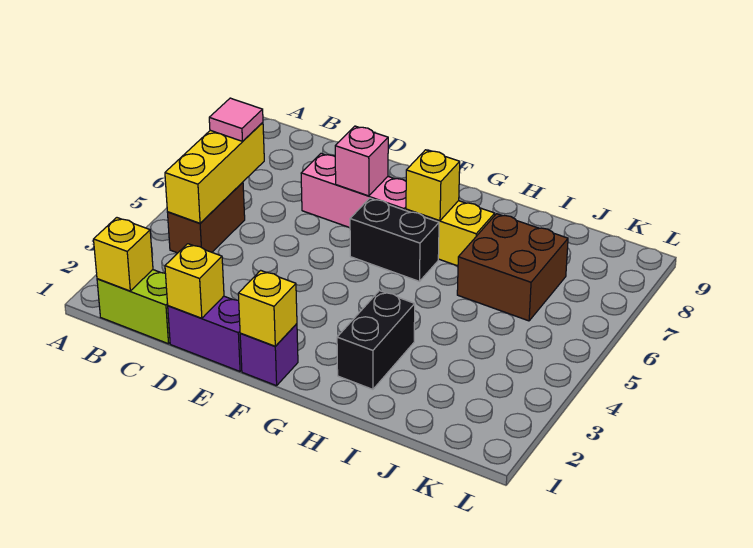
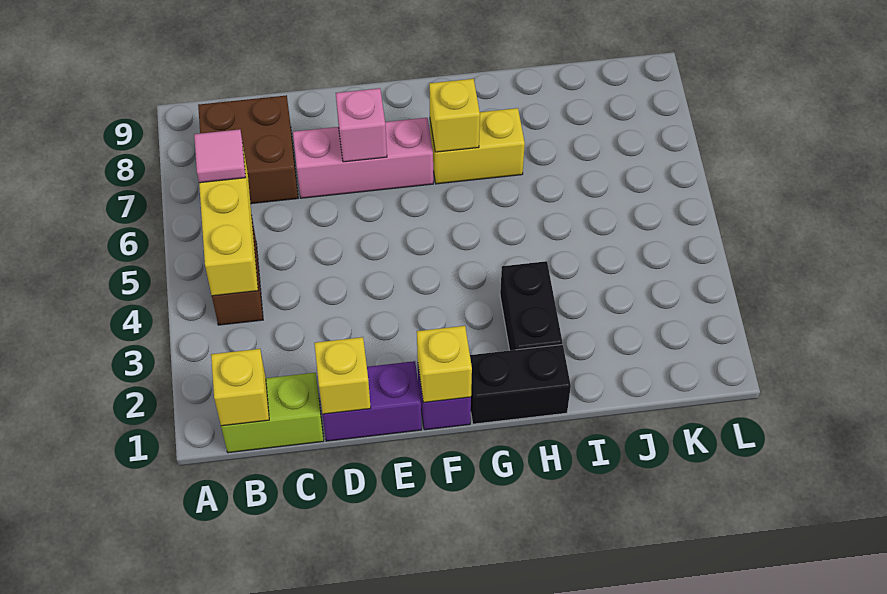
black 1x2 brick [350,198,439,281] -> black 1x2 brick moved to [470,344,571,424]
brown 2x2 brick [457,214,568,321] -> brown 2x2 brick moved to [198,95,298,204]

